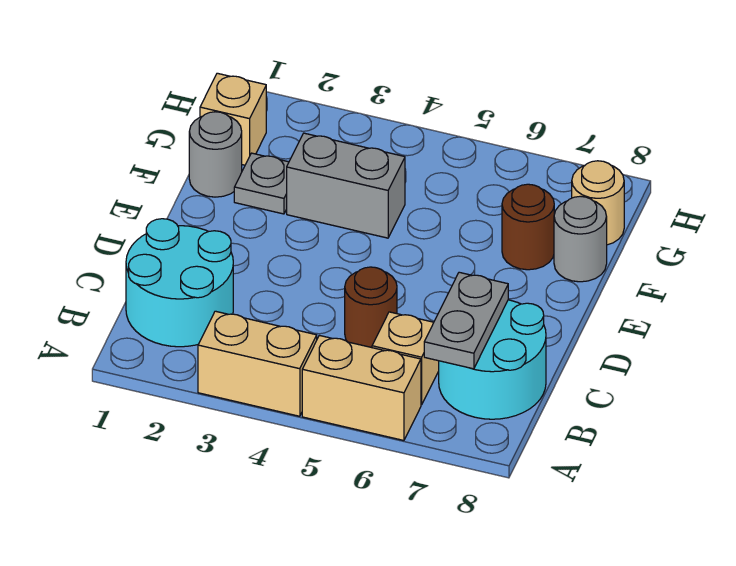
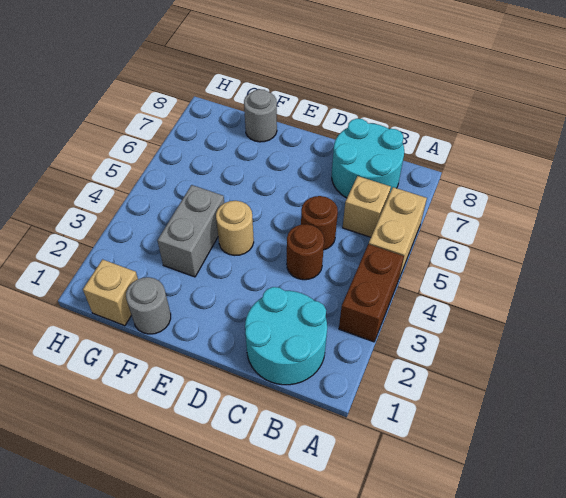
tan 1x2 brick [198,311,317,416] -> brown 1x2 brick [339,244,404,342]
grey 1x2 plate [424,272,508,369] -> none
grey 1x1 plate [234,153,289,214] -> none
brown 1x1 round brick [502,184,554,270] -> brown 1x1 round brick moved to [287,224,324,280]
tan 1x1 round brick [572,161,624,245] -> tan 1x1 round brick moved to [216,201,254,255]

